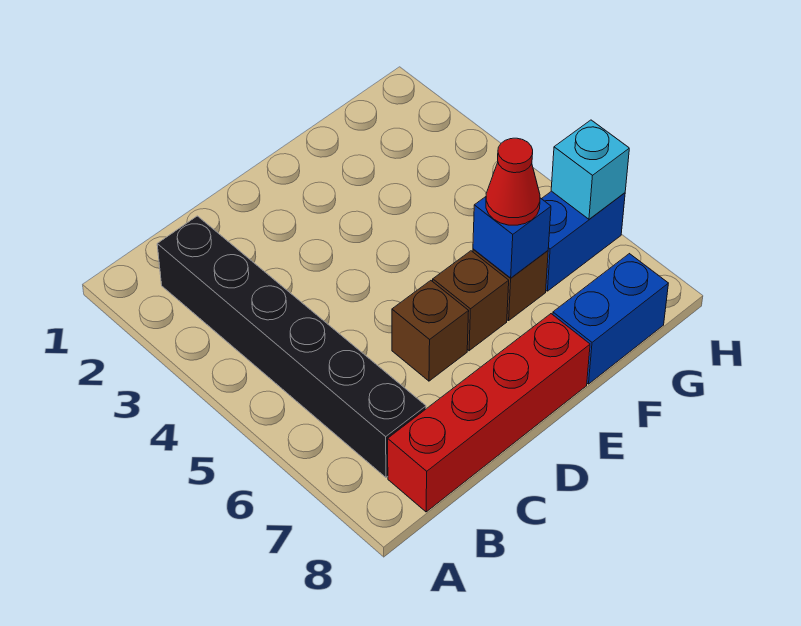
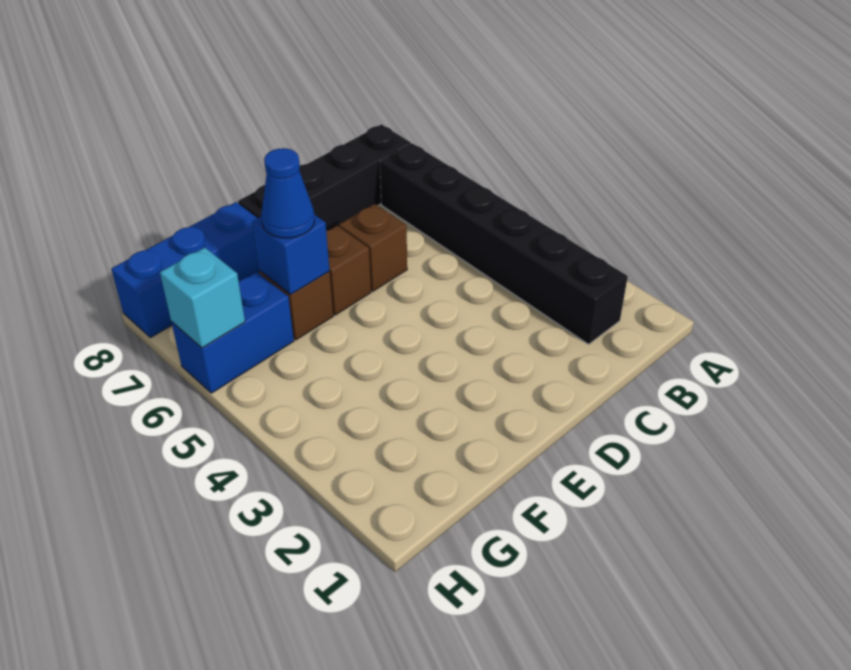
red 1x4 brick [388,314,590,512] -> black 1x4 brick [238,124,411,231]
red 1x1 cone [486,138,540,225] -> blue 1x1 cone [261,148,315,238]
blue 1x2 brick [553,254,668,384] -> blue 1x3 brick [111,202,259,338]

